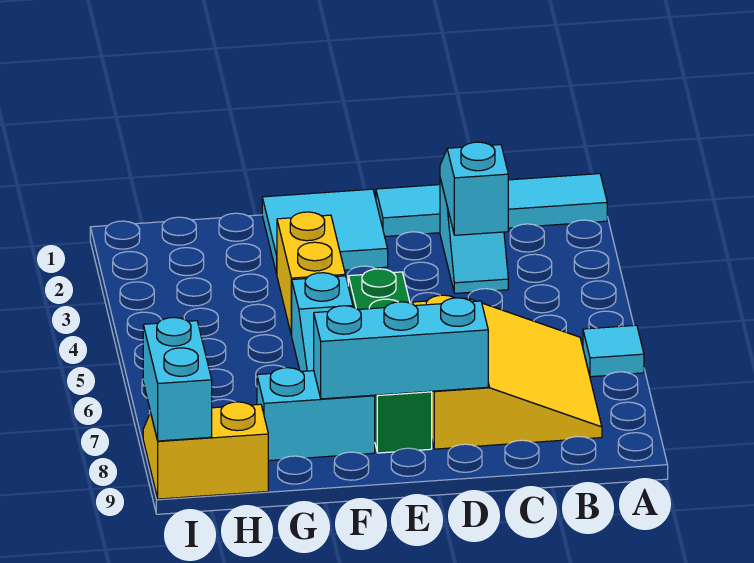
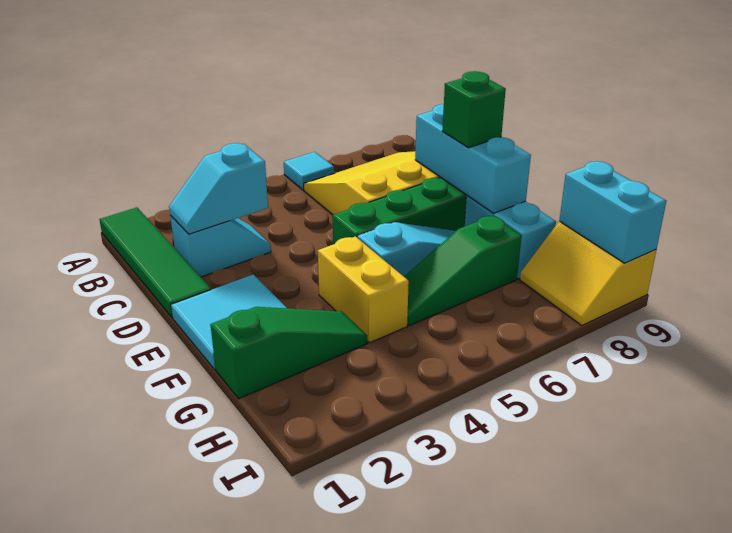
cyan 1x4 tile [376,174,607,237] -> green 1x4 tile [99,207,211,318]
none -> green 1x1 brick [442,71,506,148]
yellow 1x2 brick [277,212,345,335] -> yellow 1x2 brick turned to [318,236,409,343]
none -> green 1x3 slope [210,307,367,399]
none -> green 1x3 slope [404,216,522,326]
cyan 1x2 brick [143,317,212,441] -> cyan 1x2 brick turned to [559,161,666,263]

